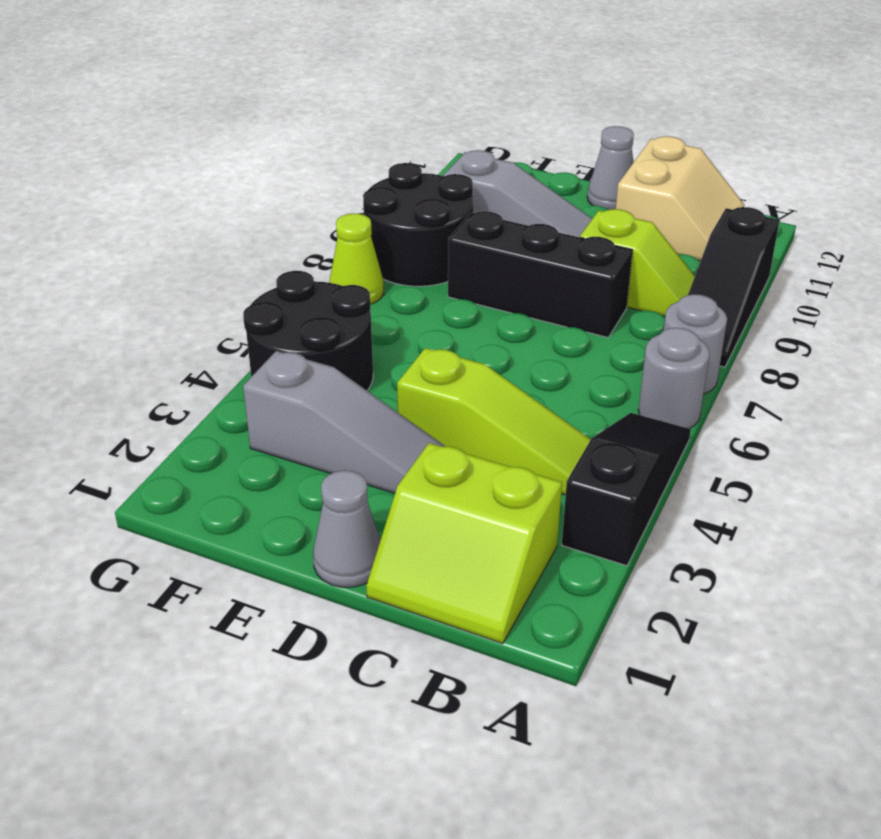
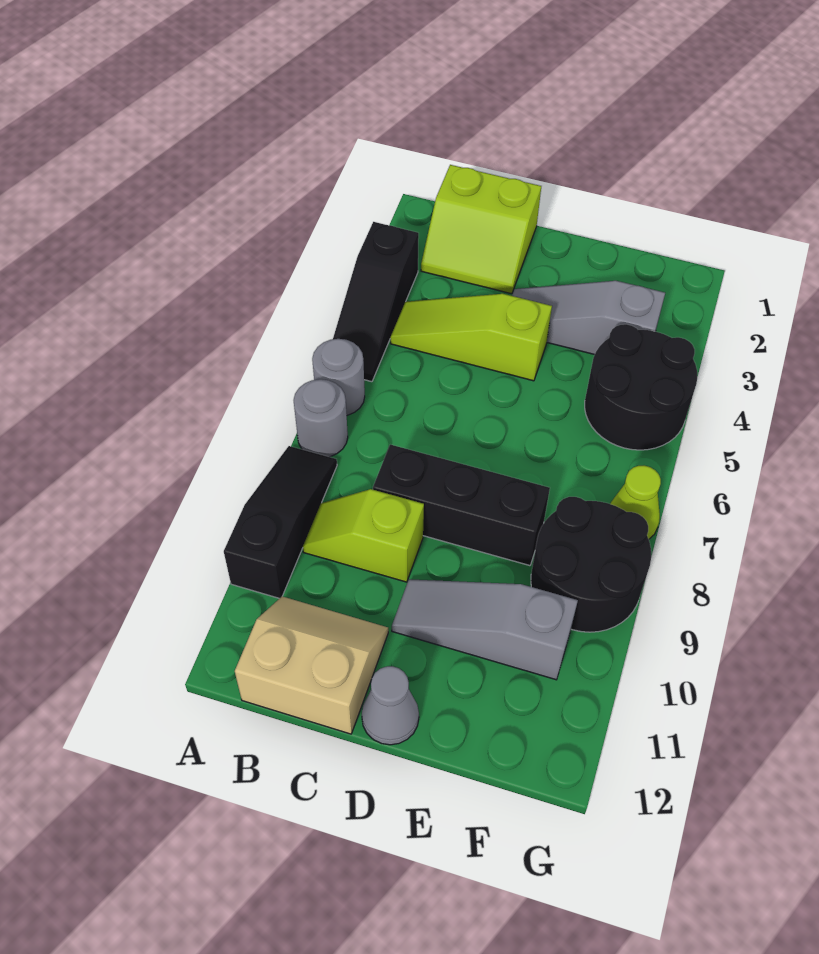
lime 2x2 slope [366,443,562,644] -> lime 2x2 slope turned to [421,165,541,294]
tan 2x2 slope [616,136,744,261] -> tan 2x2 slope turned to [235,596,388,734]
grey 1x1 cone [313,470,380,587] -> none

